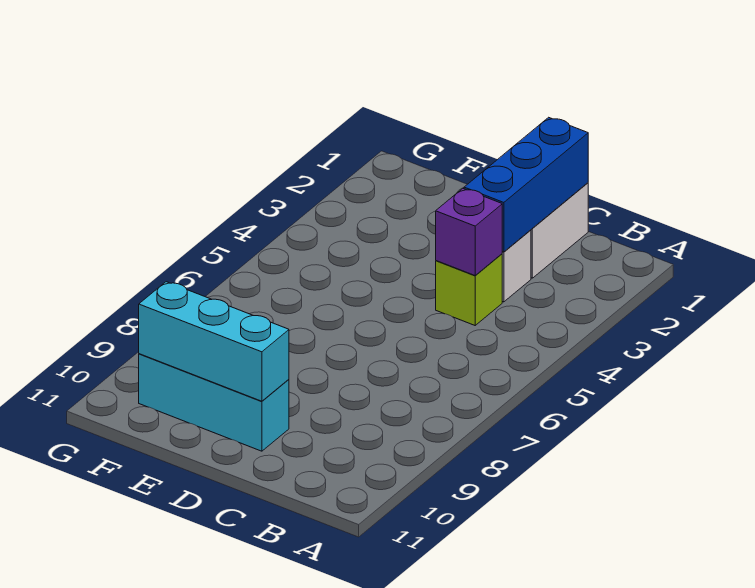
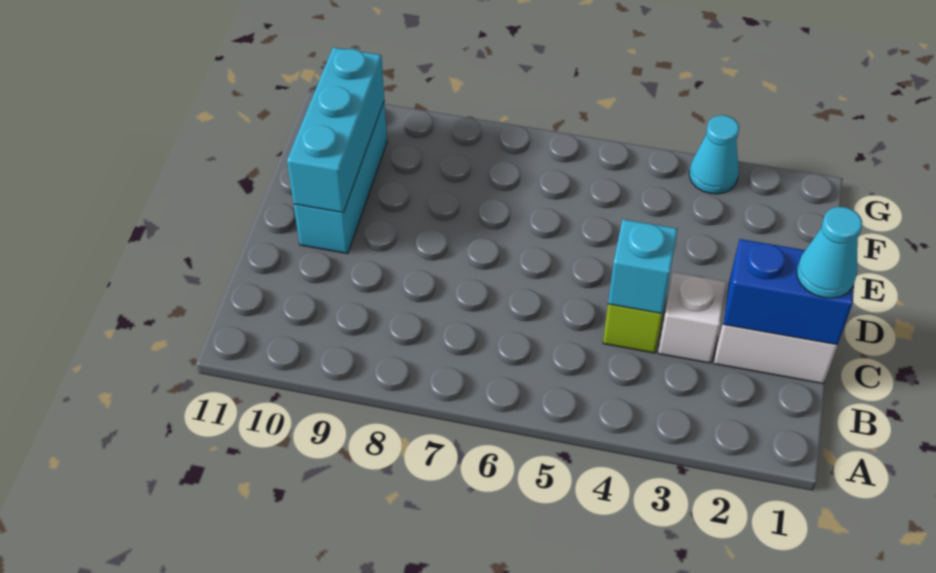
blue 1x3 brick [464,117,588,252] -> blue 1x2 brick [723,239,854,345]
none -> cyan 1x1 cone [797,207,862,298]
purple 1x1 brick [436,189,502,276] -> cyan 1x1 brick [608,219,678,314]
none -> cyan 1x1 cone [689,115,739,194]

